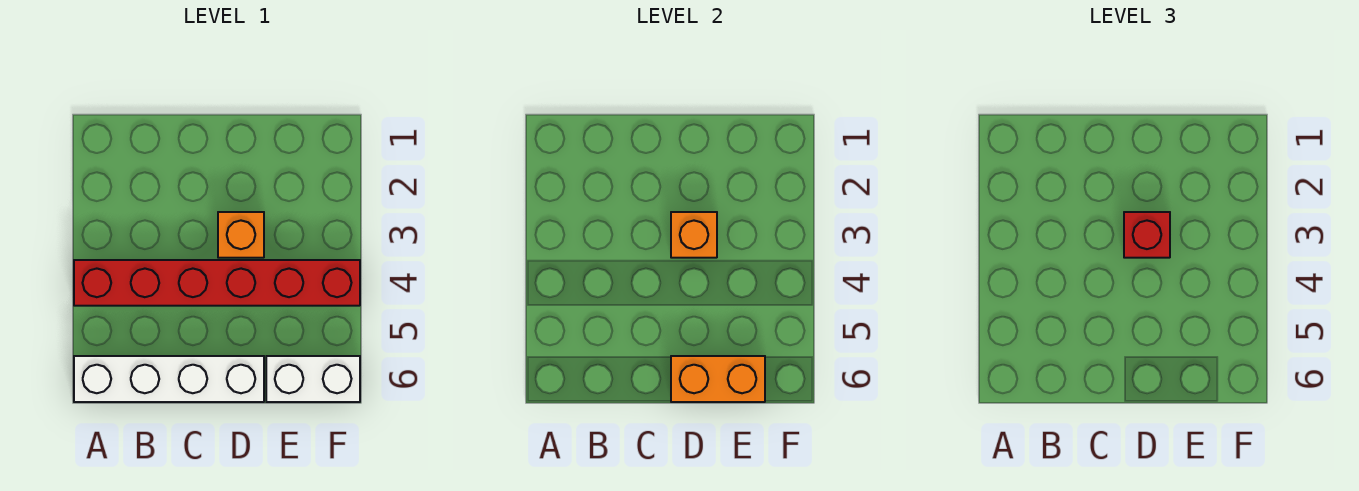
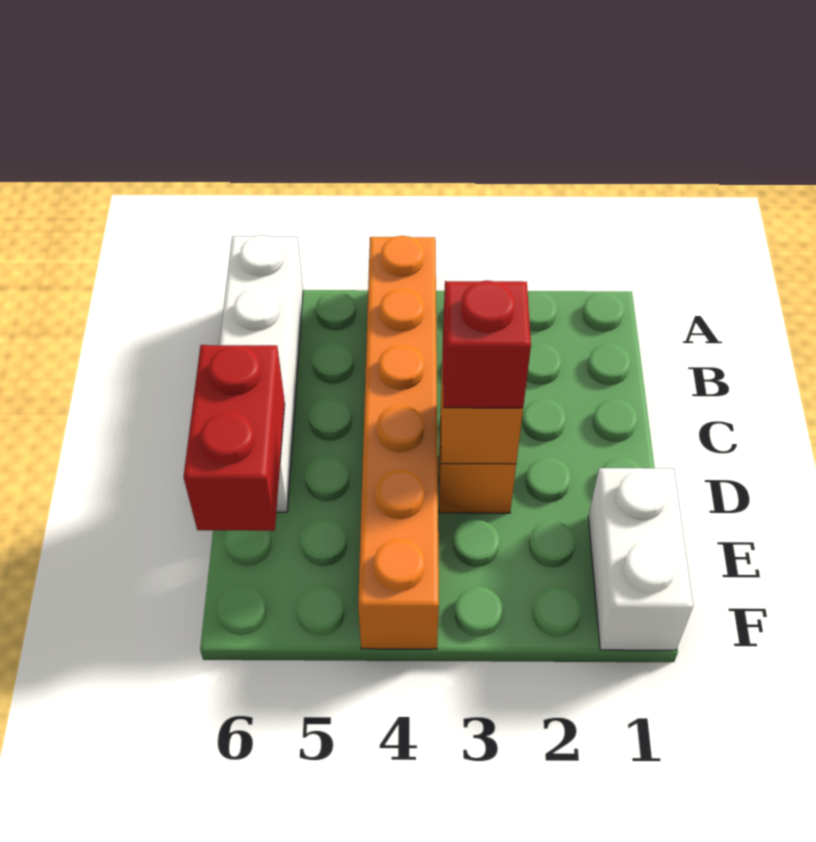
red 1x6 brick [74,260,360,306] -> orange 1x6 brick [358,236,439,649]
orange 1x2 brick [671,356,765,402] -> red 1x2 brick [184,345,285,531]
white 1x2 brick [266,356,360,402] -> white 1x2 brick moved to [588,468,693,650]

